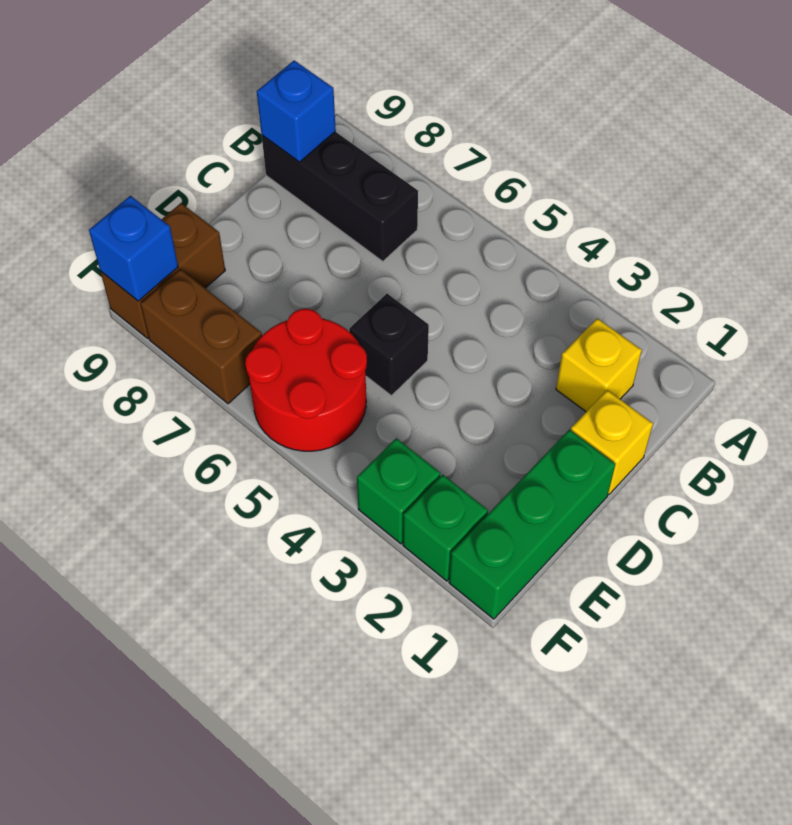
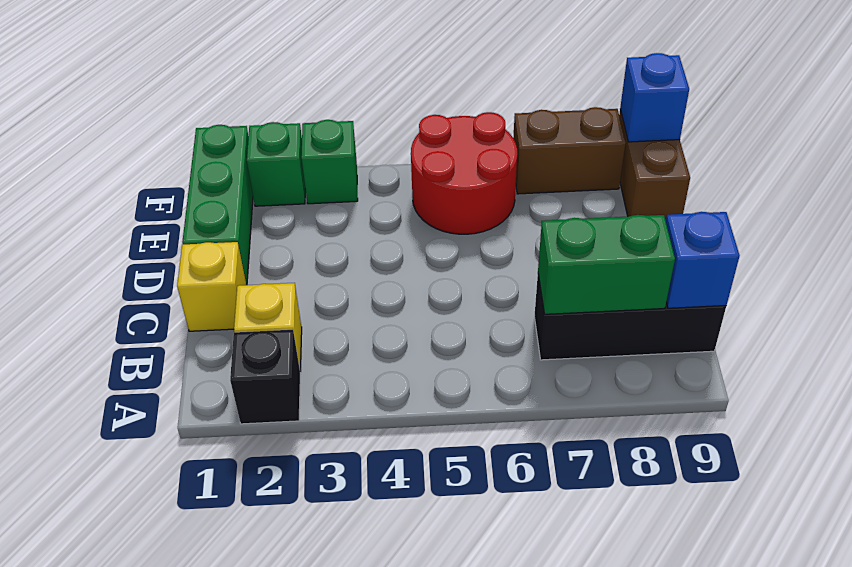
none -> green 1x2 brick [538,215,675,314]
black 1x1 brick [349,294,429,396] -> black 1x1 brick moved to [230,330,300,424]

